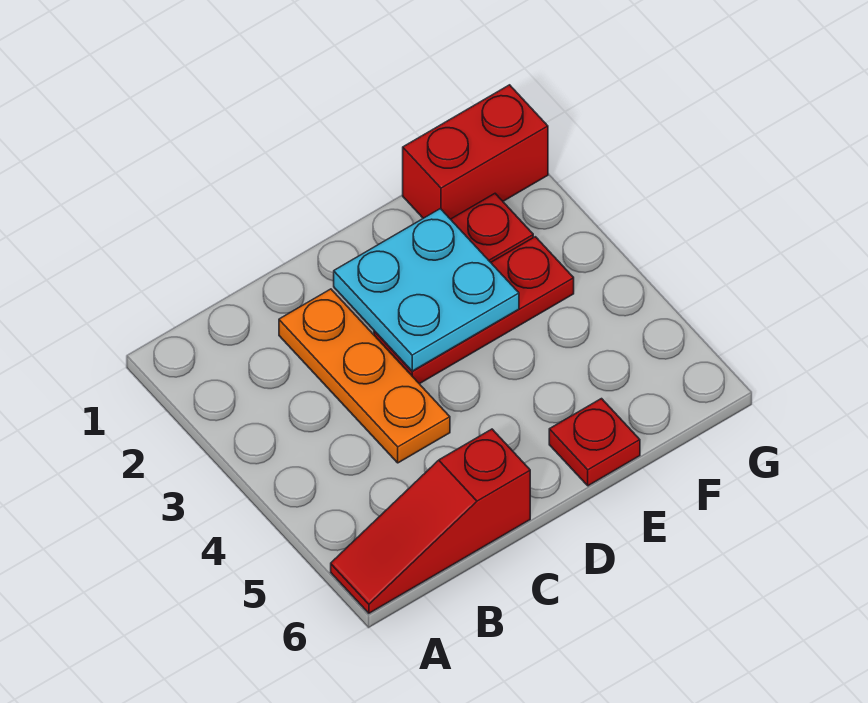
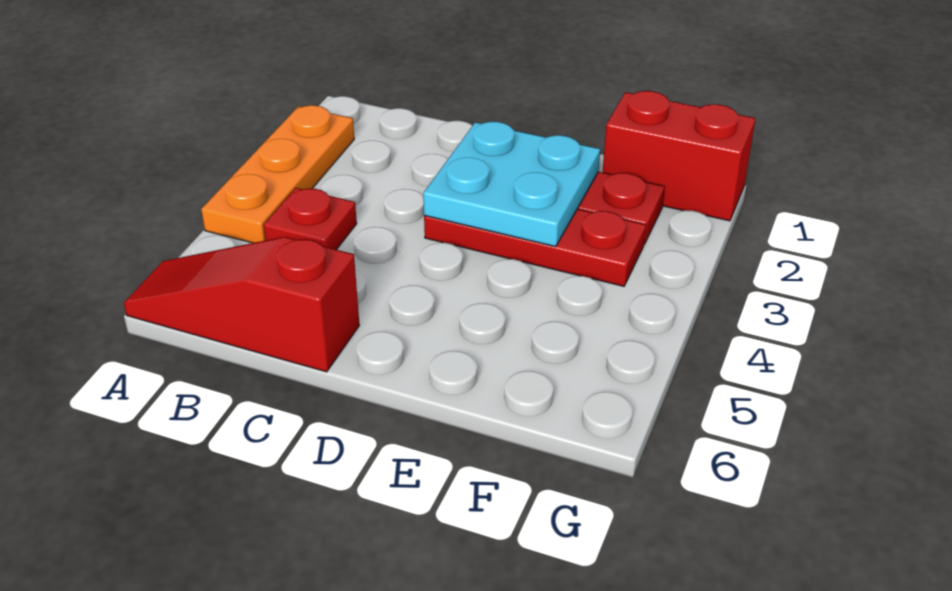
orange 1x3 plate [279,289,450,463] -> orange 1x3 plate moved to [201,105,354,243]
red 1x1 plate [549,399,640,486] -> red 1x1 plate moved to [264,188,357,250]

